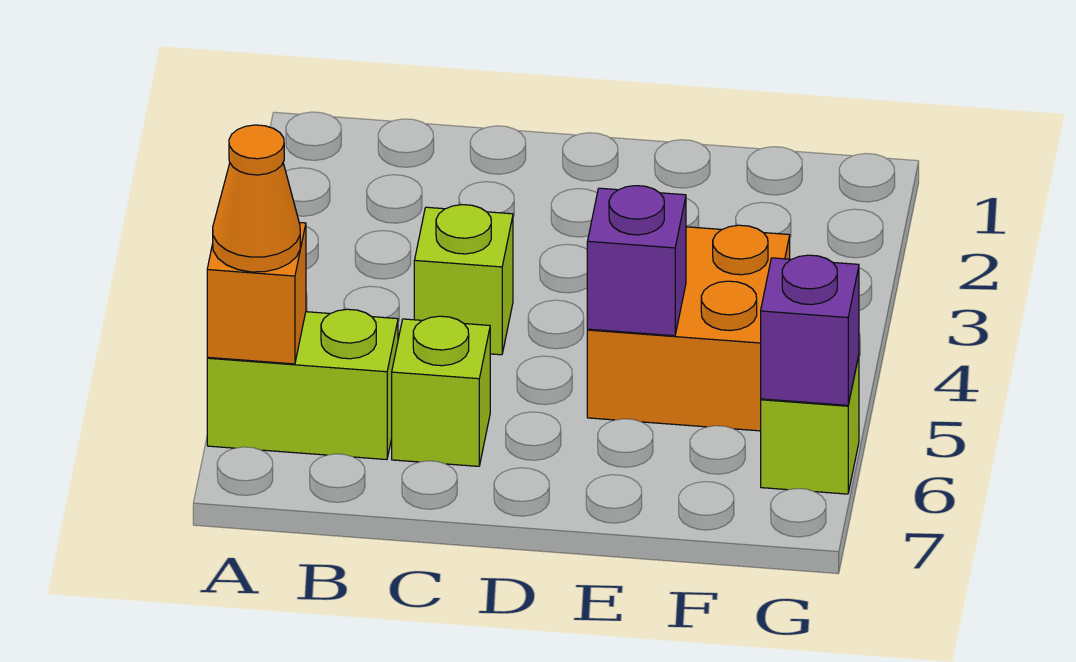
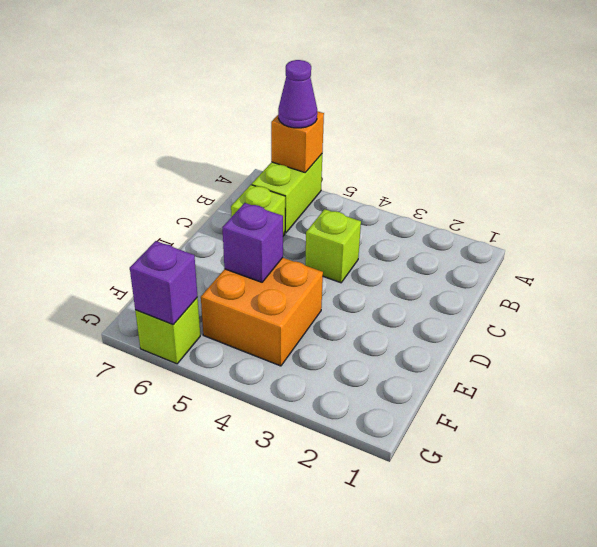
orange 1x1 cone [213,125,300,272] -> purple 1x1 cone [278,60,317,128]

